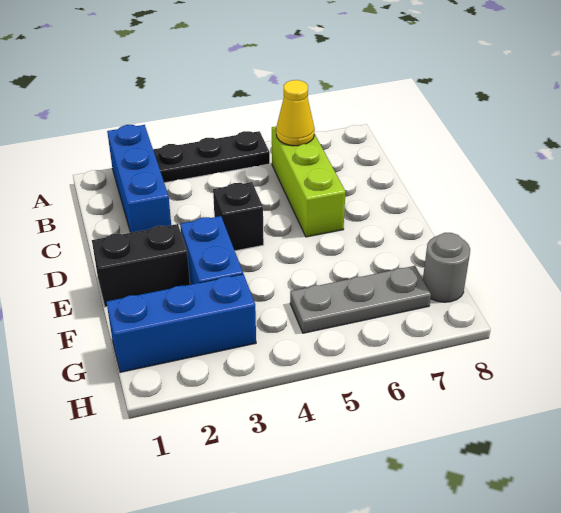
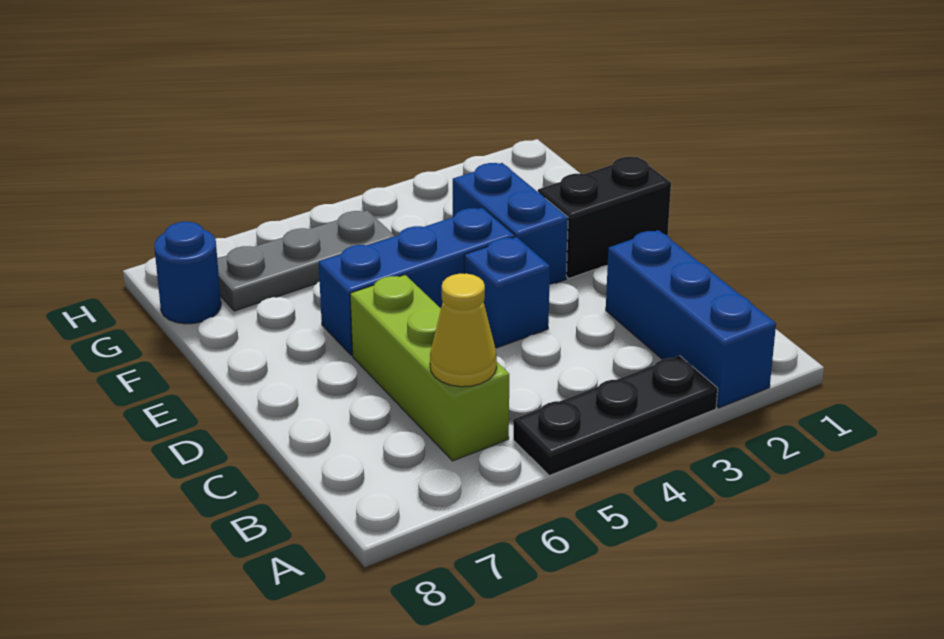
black 1x1 brick [213,182,264,251] -> blue 1x1 brick [464,237,550,348]
blue 1x3 brick [106,274,256,372] -> blue 1x3 brick moved to [319,208,515,355]
grey 1x1 round brick [423,233,470,302] -> blue 1x1 round brick [154,222,221,324]

